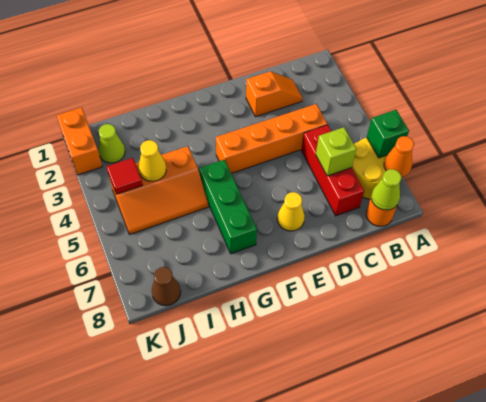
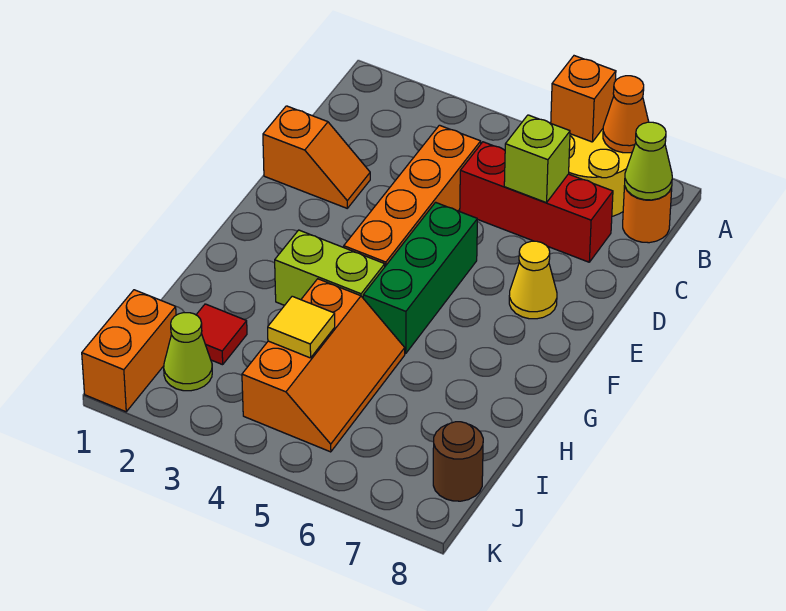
green 1x1 brick [367,110,409,158] -> orange 1x1 brick [551,56,616,142]
orange 1x2 slope [246,71,303,117] -> orange 1x2 slope turned to [263,106,370,208]
none -> lime 1x2 brick [275,230,385,305]
green 1x3 brick [199,160,257,254] -> green 1x3 brick turned to [363,202,477,353]
yellow 1x1 cone [138,140,166,181] -> yellow 1x1 tile [268,296,335,358]
red 1x1 tile [107,158,143,194] -> red 1x1 tile moved to [196,304,247,365]
brown 1x1 cone [152,267,181,306] -> brown 1x1 round brick [433,422,483,501]
orange 1x2 brick [56,107,102,175] -> orange 1x2 brick turned to [82,290,176,412]

